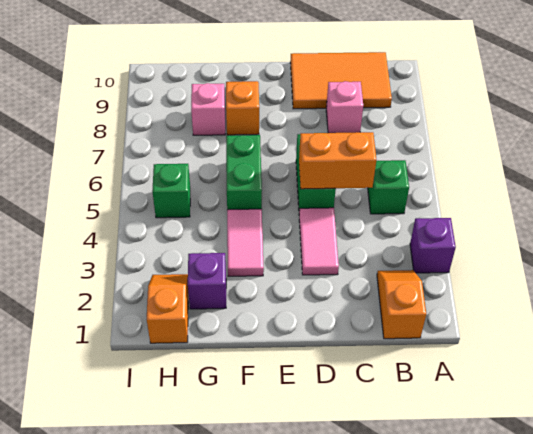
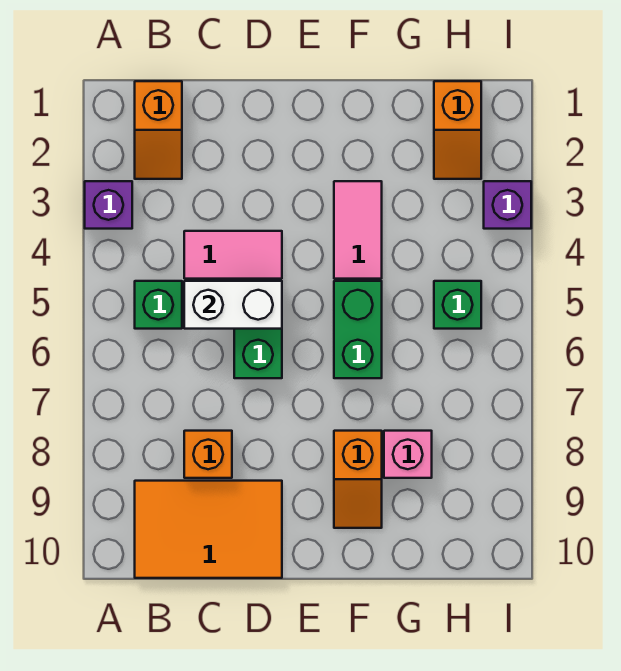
orange 1x2 brick [299,132,377,189] -> white 1x2 brick [184,281,282,329]
pink 1x1 brick [326,81,363,133] -> orange 1x1 brick [184,431,232,478]
pink 1x2 tile [299,208,339,275] -> pink 1x2 tile turned to [184,231,282,279]
purple 1x1 brick [188,253,226,309] -> purple 1x1 brick moved to [484,181,531,229]

